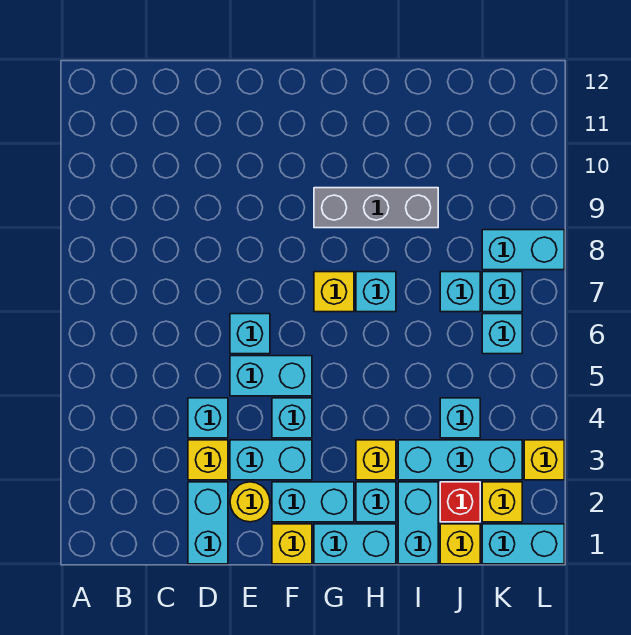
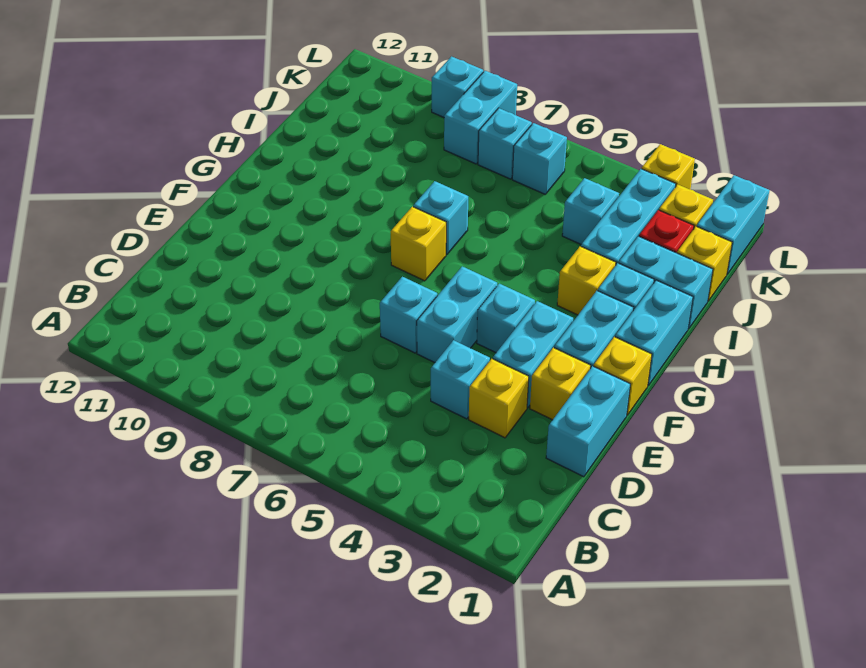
cyan 1x2 brick [188,482,228,564] -> cyan 1x2 brick turned to [546,366,630,477]
yellow 1x1 round brick [230,482,270,522] -> yellow 1x1 brick [530,348,591,420]
grey 1x3 brick [314,188,438,228] -> none
cyan 1x1 brick [440,272,480,312] -> cyan 1x1 brick moved to [432,56,483,117]

